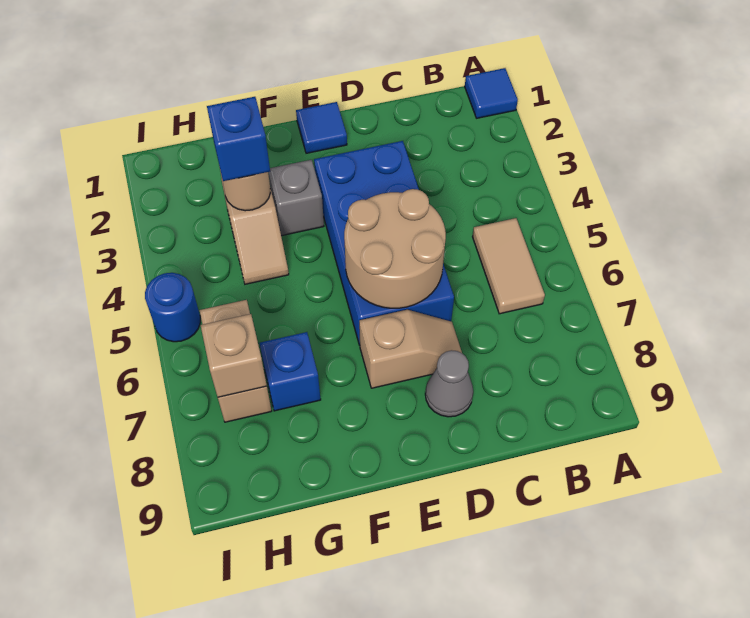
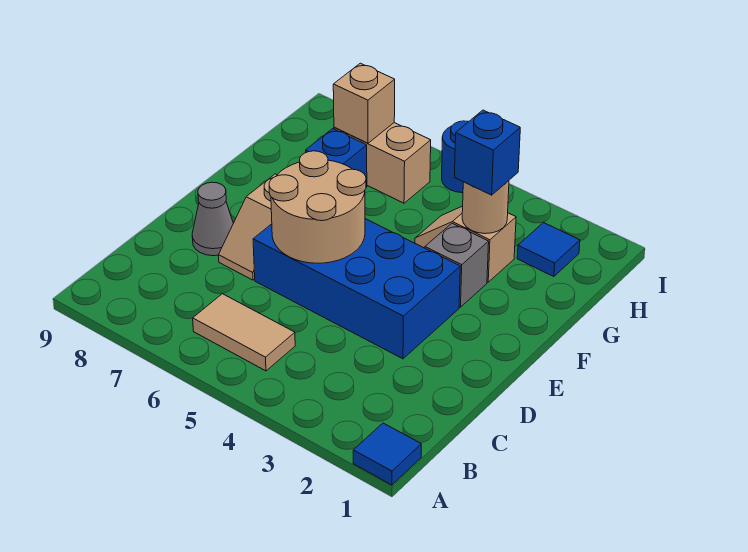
blue 1x1 tile [296,102,347,153] -> blue 1x1 tile moved to [517,222,580,277]

